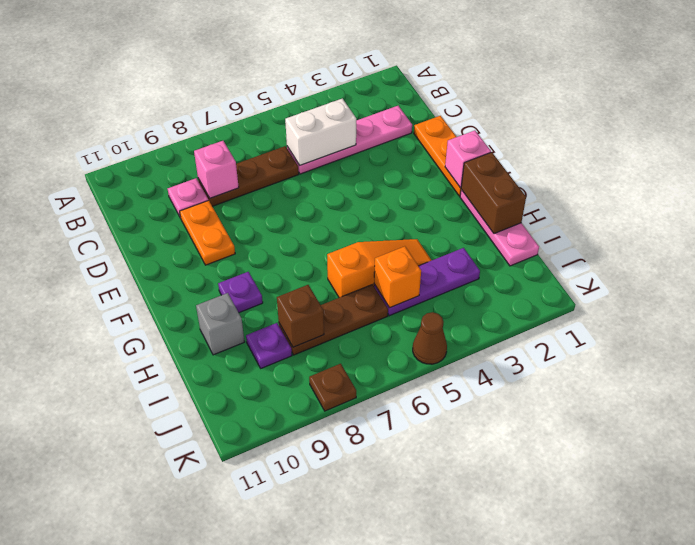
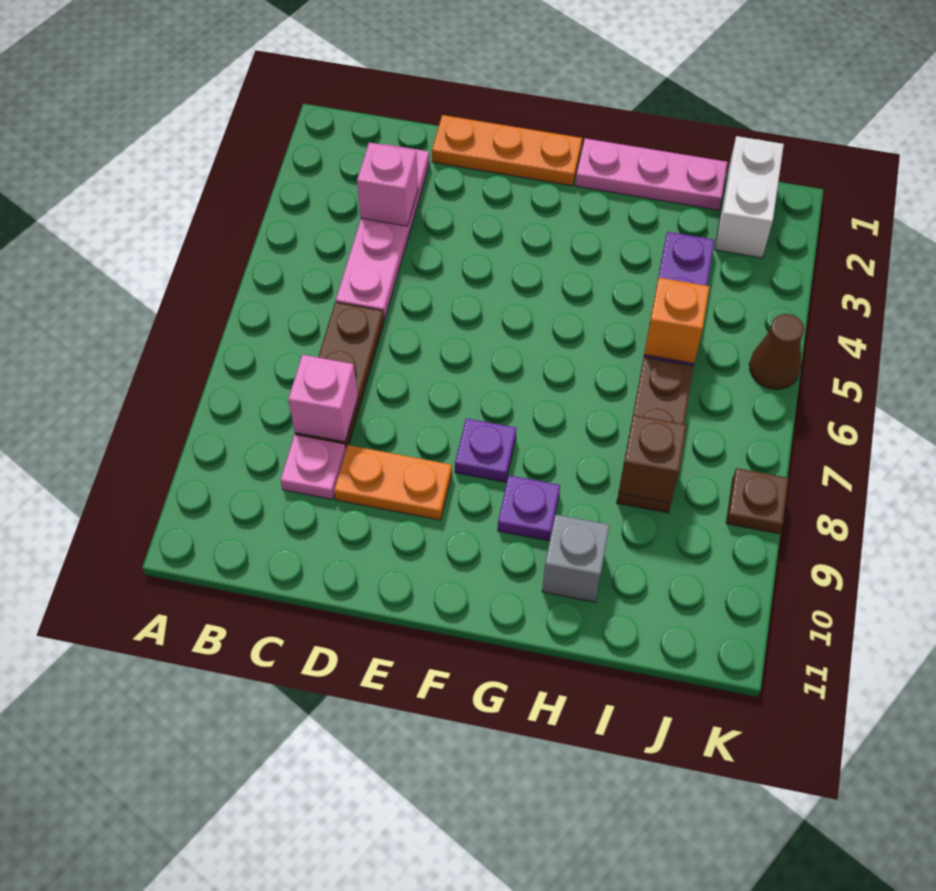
white 1x2 brick [285,98,356,165] -> white 1x2 brick moved to [715,136,784,258]
pink 1x1 brick [445,130,491,188] -> pink 1x1 brick moved to [357,143,418,226]
brown 1x2 brick [461,152,526,234] -> none
orange 1x3 slope [327,239,432,298] -> none
purple 1x1 plate [246,323,292,368] -> purple 1x1 plate moved to [455,418,516,482]

